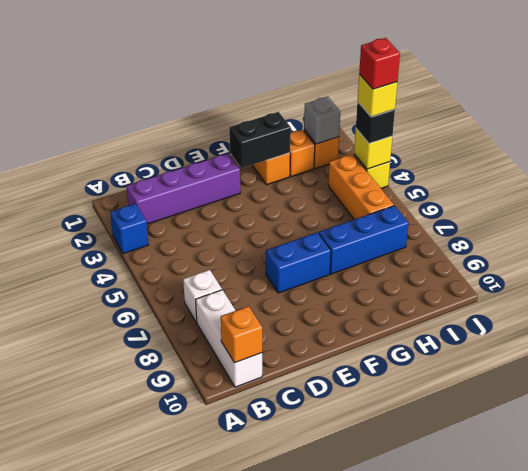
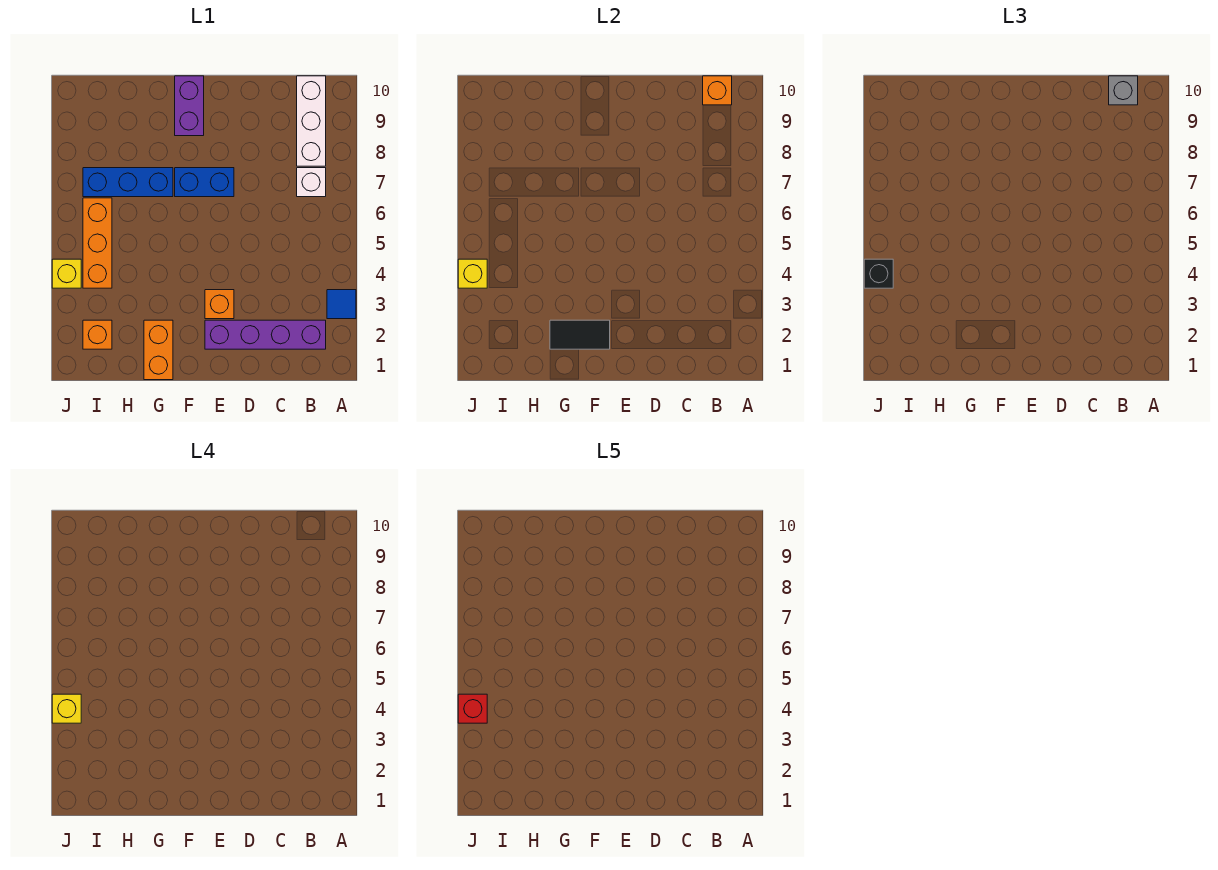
blue 1x1 brick [110,204,148,254] -> blue 1x1 tile [327,290,356,319]
black 1x2 brick [229,112,291,168] -> black 1x2 tile [550,320,610,349]
none -> purple 1x2 brick [175,76,204,136]
orange 1x1 brick [290,130,315,177] -> orange 1x1 brick moved to [205,290,234,319]
grey 1x1 brick [304,97,340,144] -> grey 1x1 brick moved to [1109,76,1138,105]

